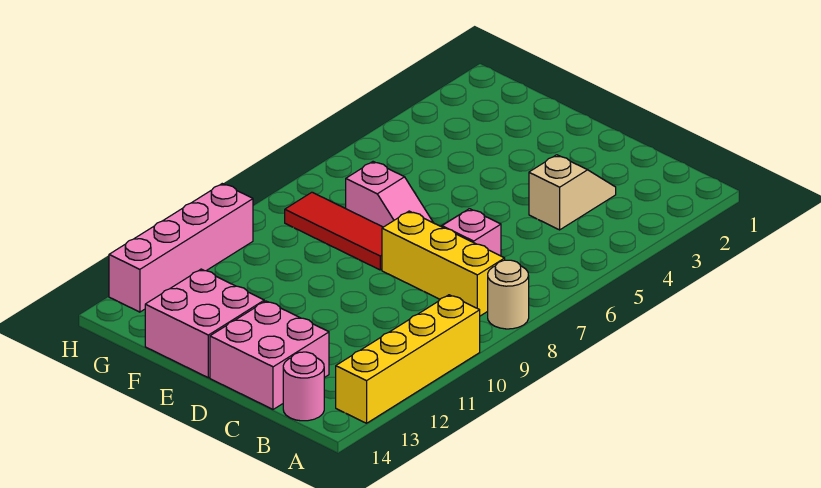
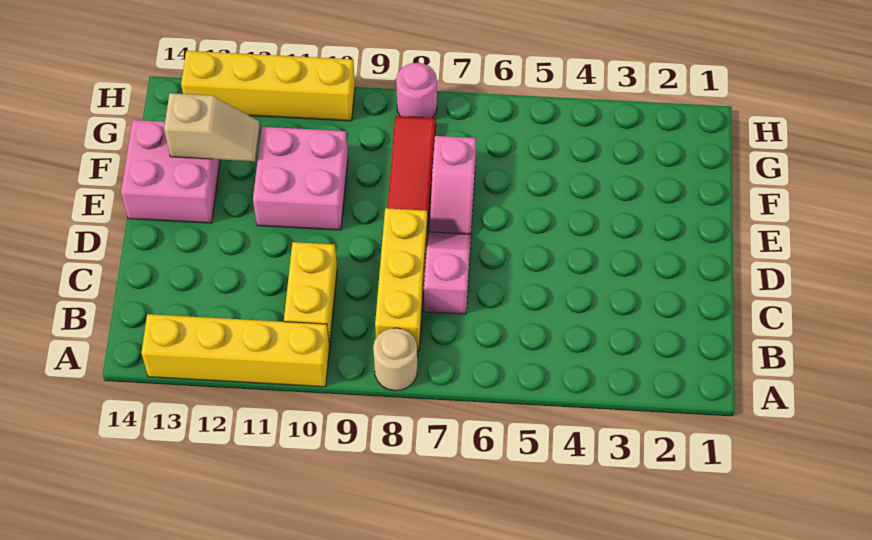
none -> yellow 1x2 brick [284,242,337,346]
pink 1x1 round brick [283,352,324,421] -> pink 1x1 round brick moved to [396,63,437,118]
tan 1x2 slope [529,155,616,230] -> tan 1x2 slope moved to [164,93,260,161]
pink 2x2 brick [210,301,329,409] -> pink 2x2 brick moved to [253,127,348,230]
pink 1x4 brick [109,184,253,312] -> yellow 1x4 brick [181,51,355,121]

